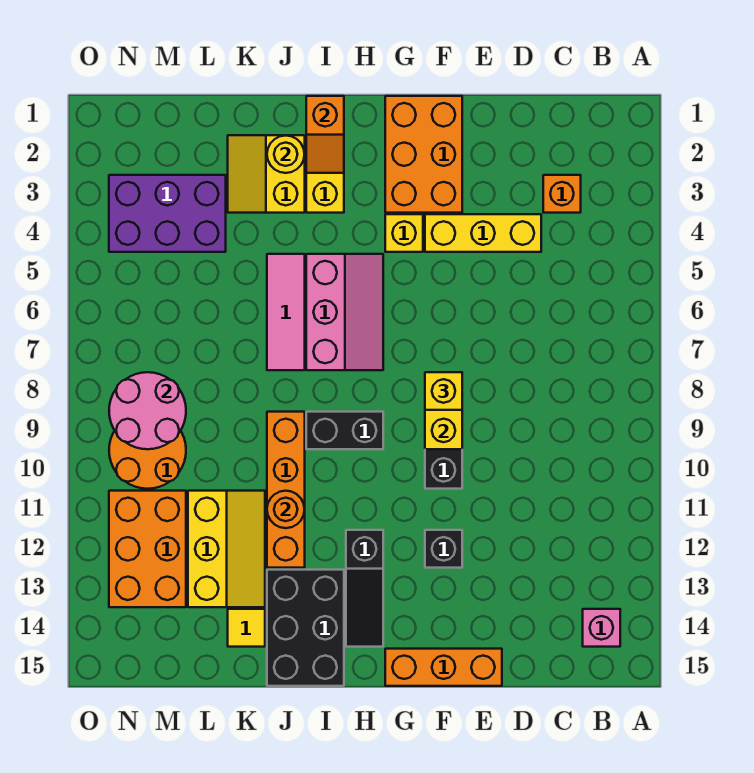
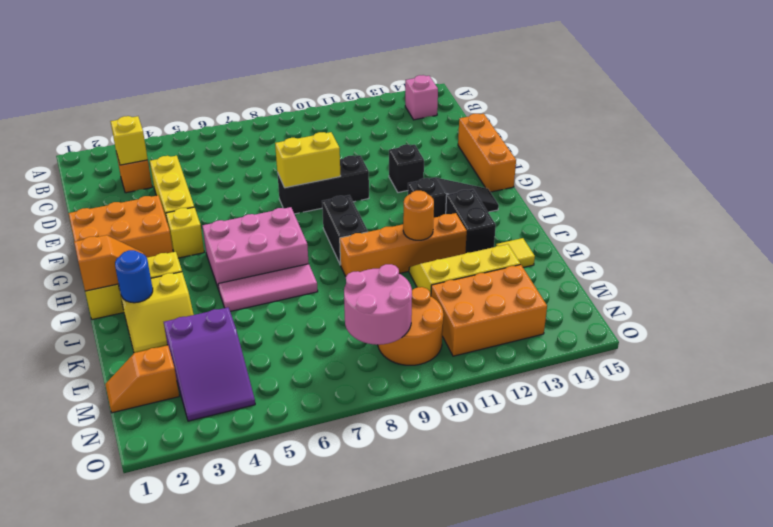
yellow 1x1 brick [425,372,462,410] -> yellow 1x1 brick moved to [111,116,148,165]
pink 2x3 slope [306,254,383,370] -> pink 2x3 brick [203,207,309,290]
black 2x3 brick [267,570,344,686] -> black 1x2 brick [446,189,496,253]
yellow 1x1 round brick [267,136,305,173] -> blue 1x1 round brick [115,250,153,303]
purple 2x3 brick [109,175,226,252] -> purple 2x3 slope [164,307,255,421]
none -> orange 1x2 slope [105,345,179,413]

